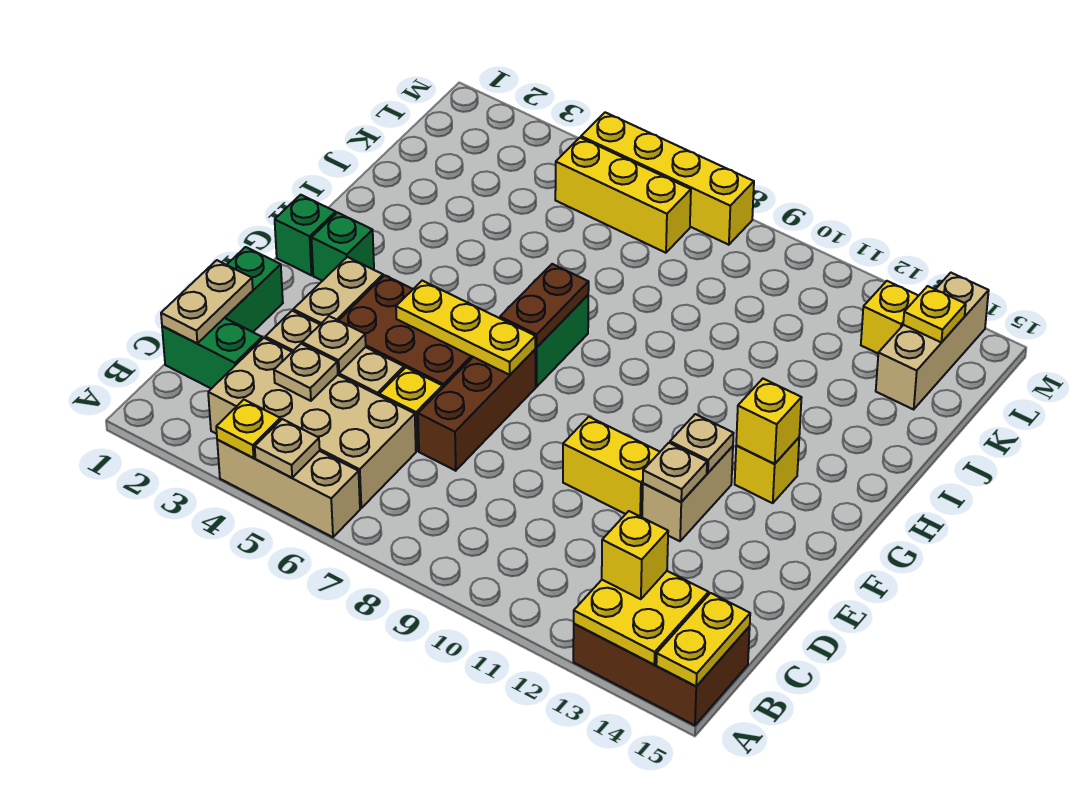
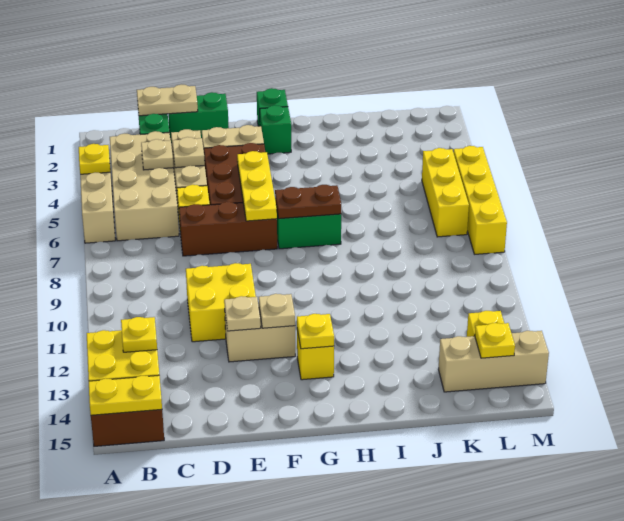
tan 1x1 plate [255,419,320,478] -> none
yellow 1x1 brick [602,511,668,599] -> yellow 1x1 plate [121,317,157,352]
yellow 1x2 brick [563,417,660,517] -> yellow 2x2 brick [186,263,256,342]
yellow 1x1 brick [736,379,802,464] -> yellow 1x1 plate [297,314,334,349]

